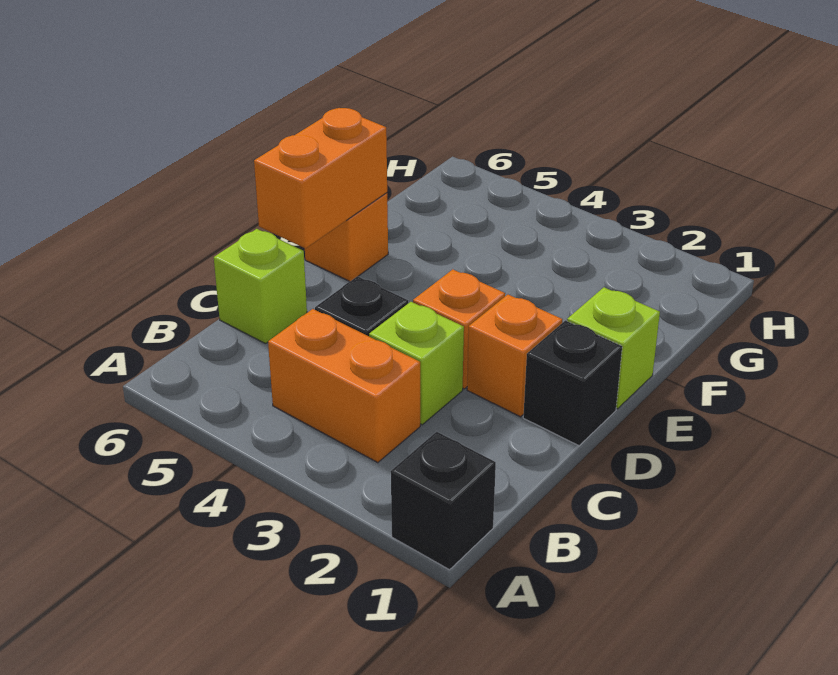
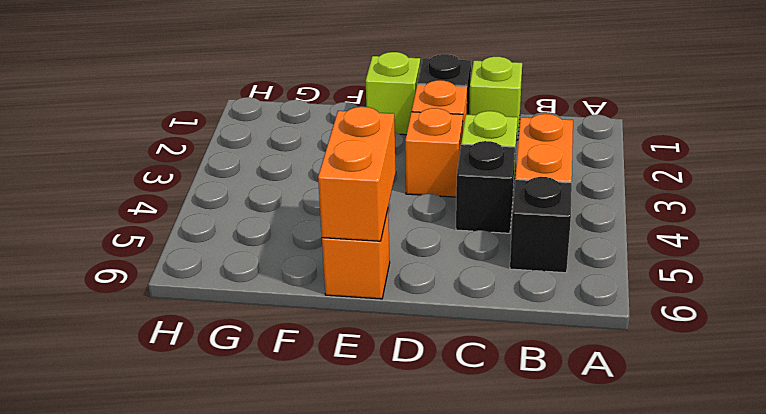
black 1x1 brick [391,432,496,570] -> black 1x1 brick moved to [510,177,572,273]
lime 1x1 brick [214,229,307,344] -> lime 1x1 brick moved to [469,57,522,140]
orange 1x2 brick [254,108,387,248] -> orange 1x2 brick turned to [318,107,396,241]

